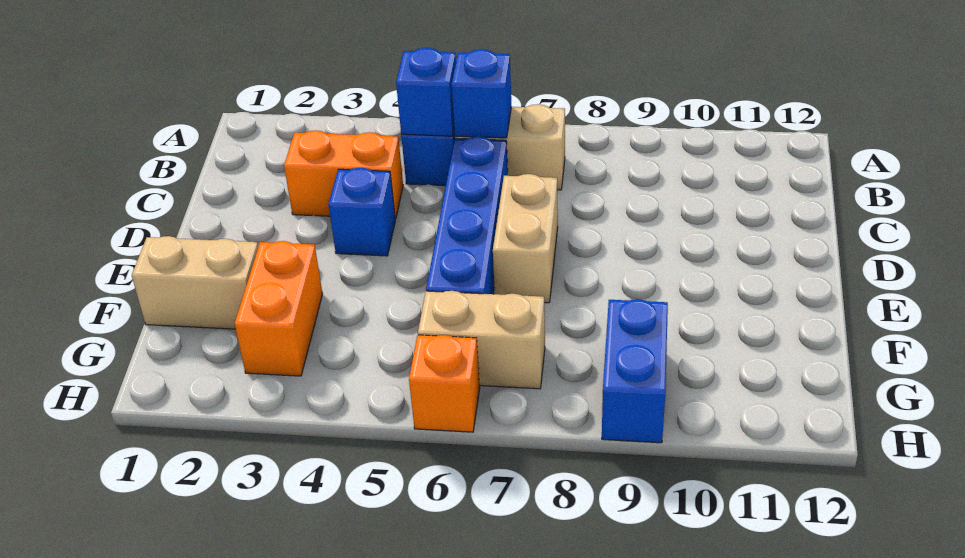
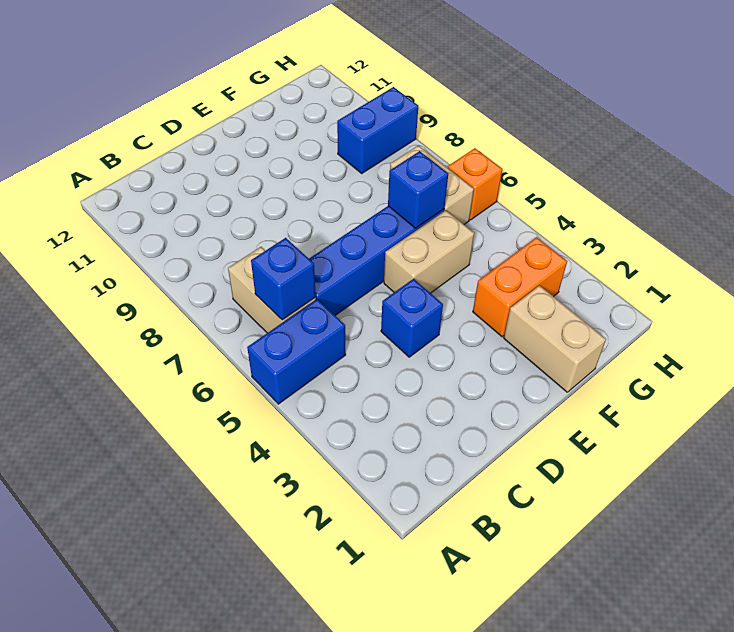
blue 1x1 brick [396,48,456,136] -> blue 1x1 brick moved to [388,151,448,228]
orange 1x2 brick [284,130,403,219] -> none
tan 1x2 brick [493,174,558,303] -> tan 1x2 brick moved to [384,210,474,293]

